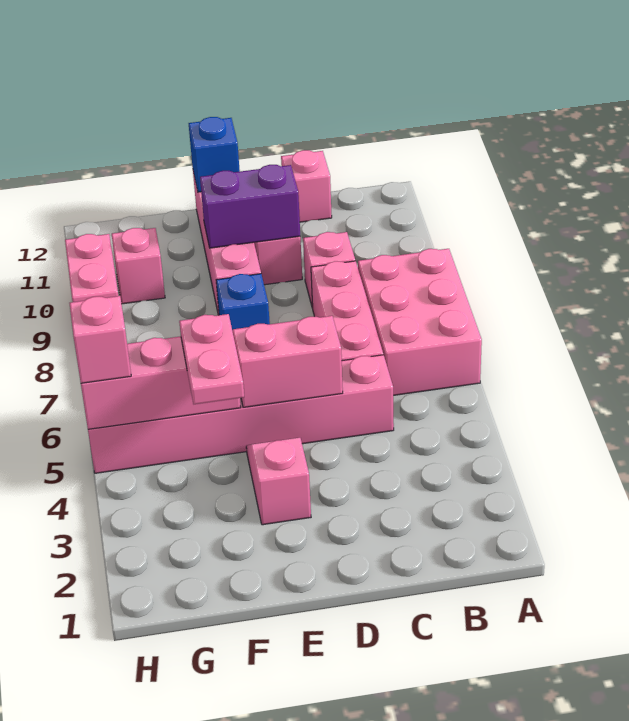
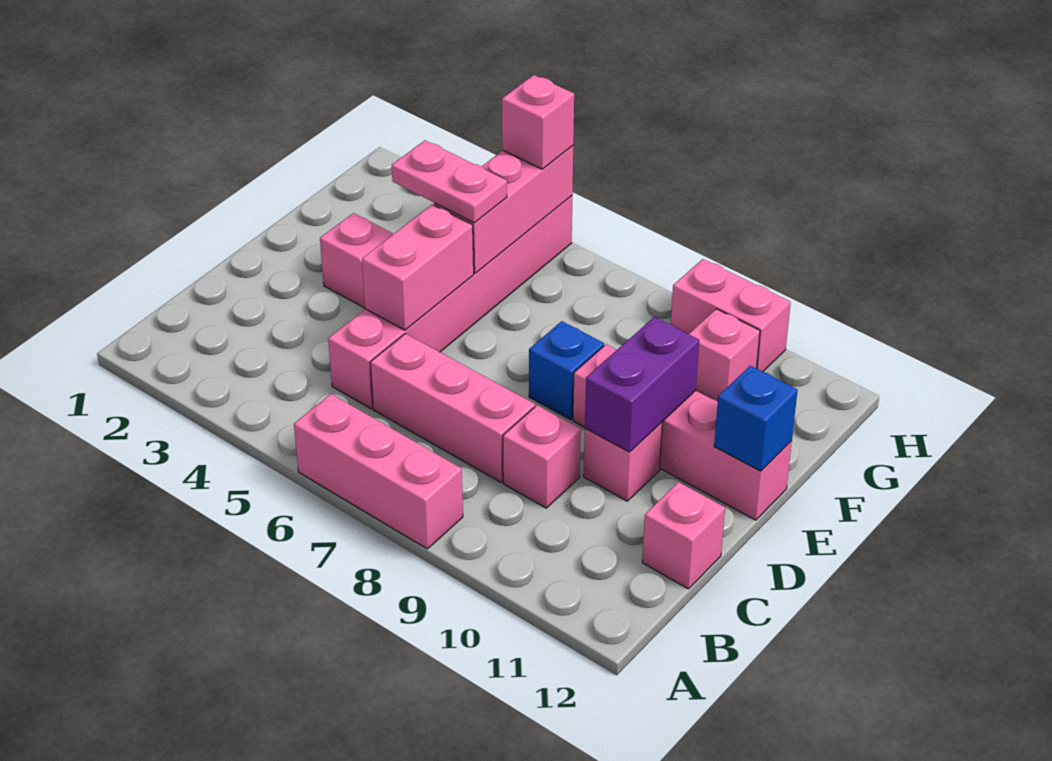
pink 2x3 brick [358,249,482,395] -> pink 1x3 brick [294,394,463,549]

